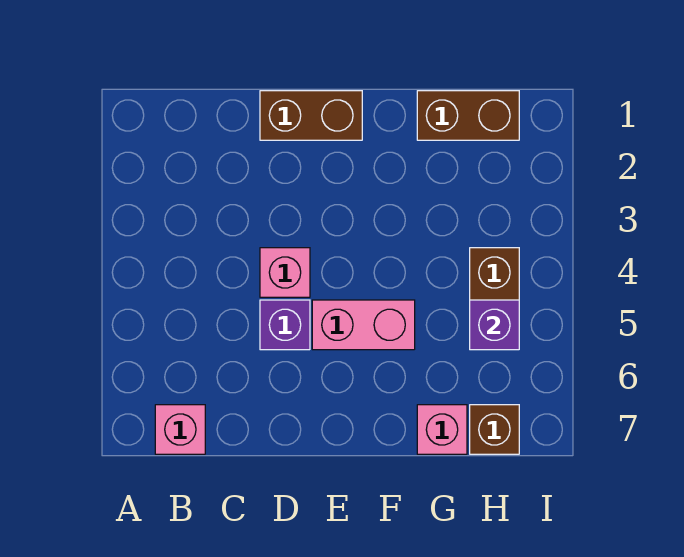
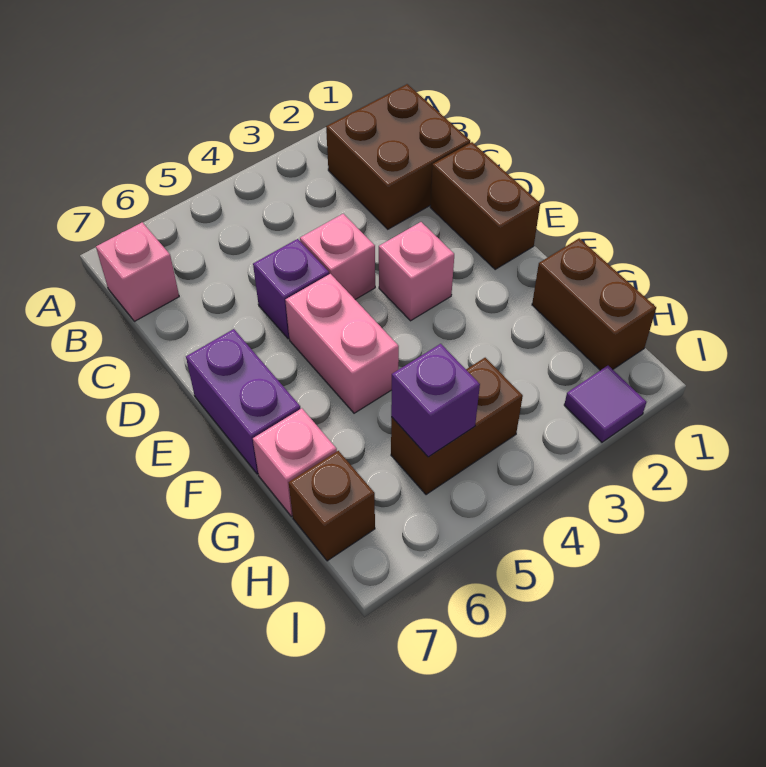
none -> brown 2x2 brick [326,84,470,229]
none -> pink 1x1 brick [379,222,454,321]
none -> purple 1x2 brick [186,329,300,474]
none -> purple 1x1 tile [564,366,646,442]

